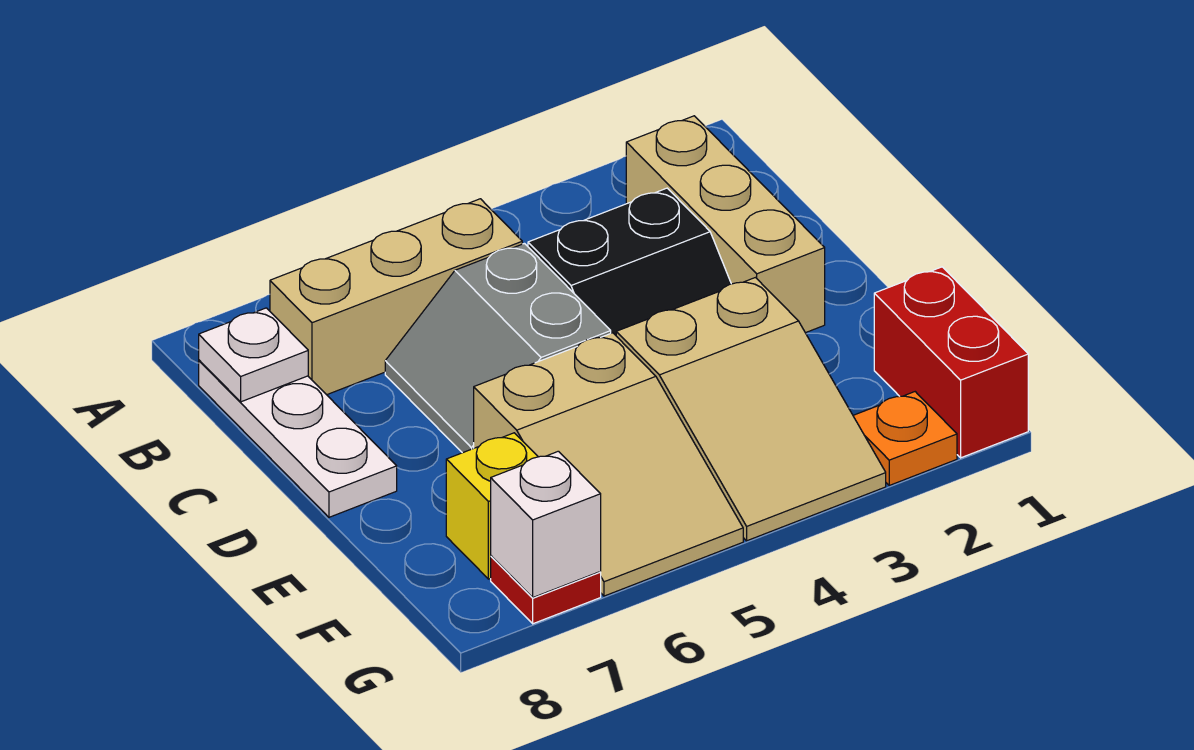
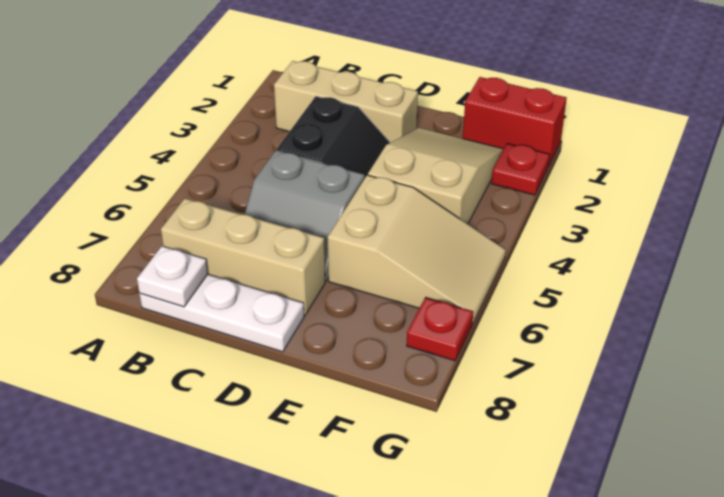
tan 1x3 brick [270,199,522,395] -> tan 1x3 brick turned to [161,199,325,315]
tan 2x3 slope [616,278,886,541] -> tan 2x3 slope turned to [368,128,503,224]
yellow 1x1 brick [446,433,538,579] -> none
orange 1x1 plate [853,392,957,485] -> red 1x1 plate [492,144,550,195]
white 1x1 brick [491,451,601,597] -> none

